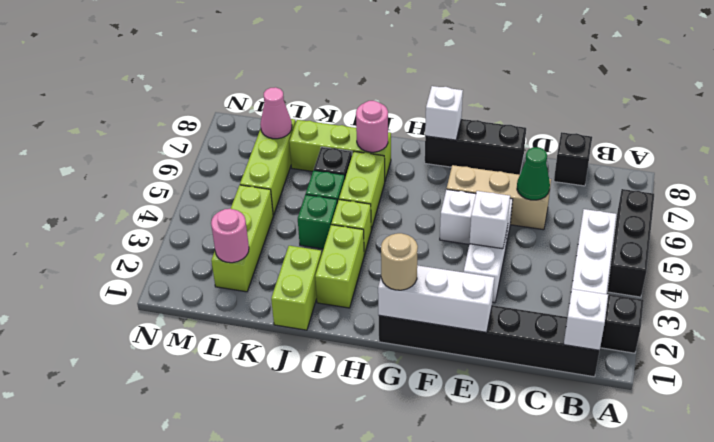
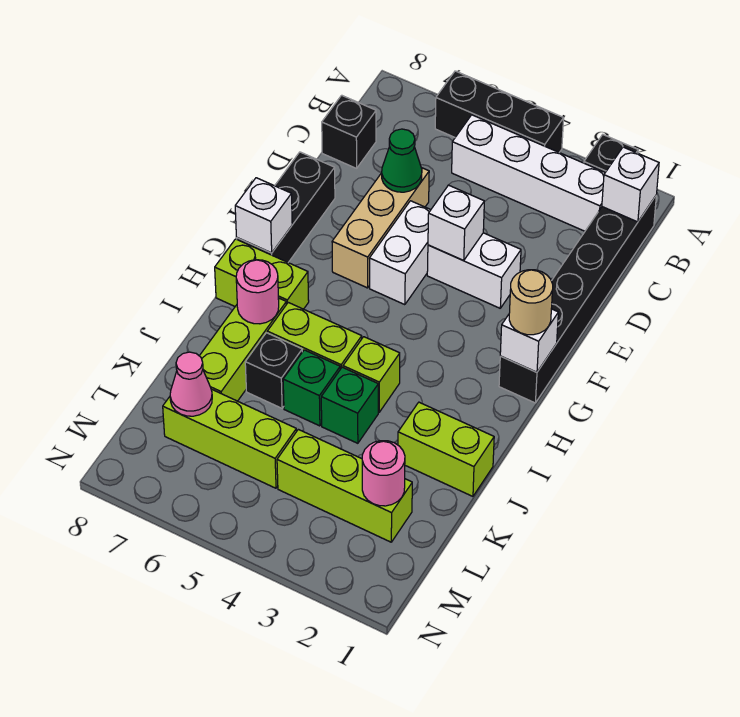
white 1x3 brick [378,265,494,332] -> white 1x1 brick [500,309,558,372]
lime 1x2 brick [315,225,364,308] -> lime 1x2 brick moved to [215,239,309,309]

